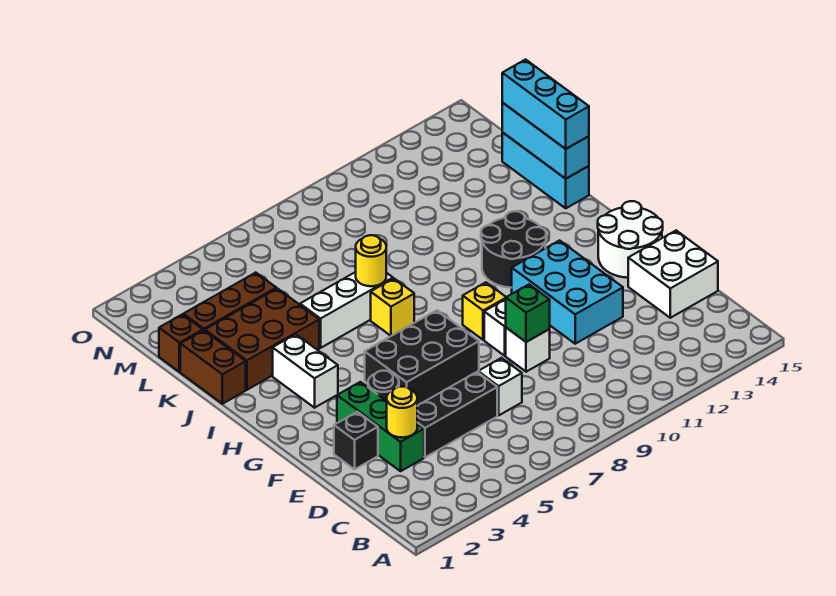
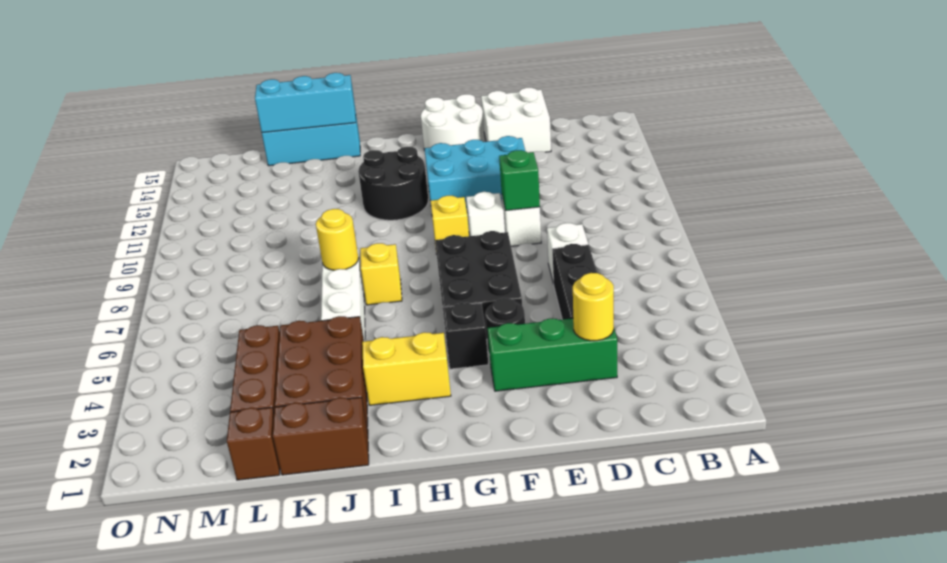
black 1x1 brick [334,412,378,469] -> black 1x1 brick moved to [443,303,488,369]
white 1x2 brick [273,334,338,408] -> yellow 1x2 brick [362,332,451,405]
cyan 1x3 brick [502,60,589,149] -> none

